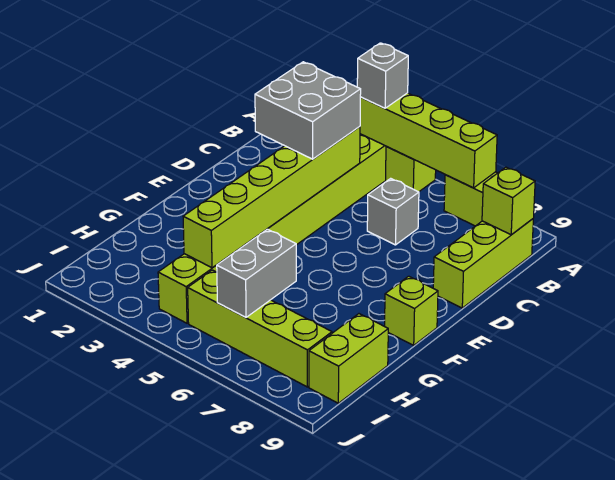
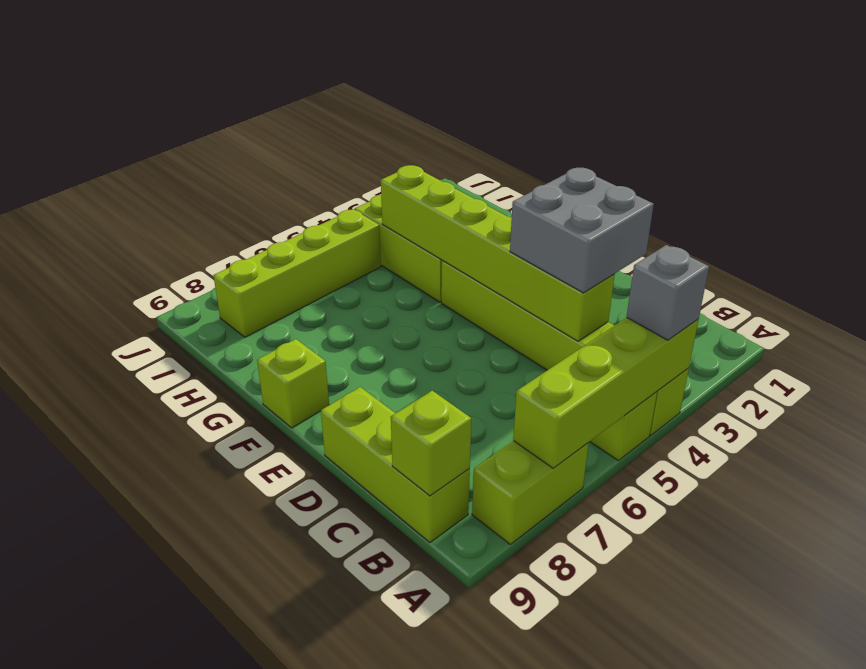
grey 1x1 brick [367,178,419,245] -> none
grey 1x2 brick [217,229,296,317] -> none
lime 1x2 brick [309,314,388,403] -> none

